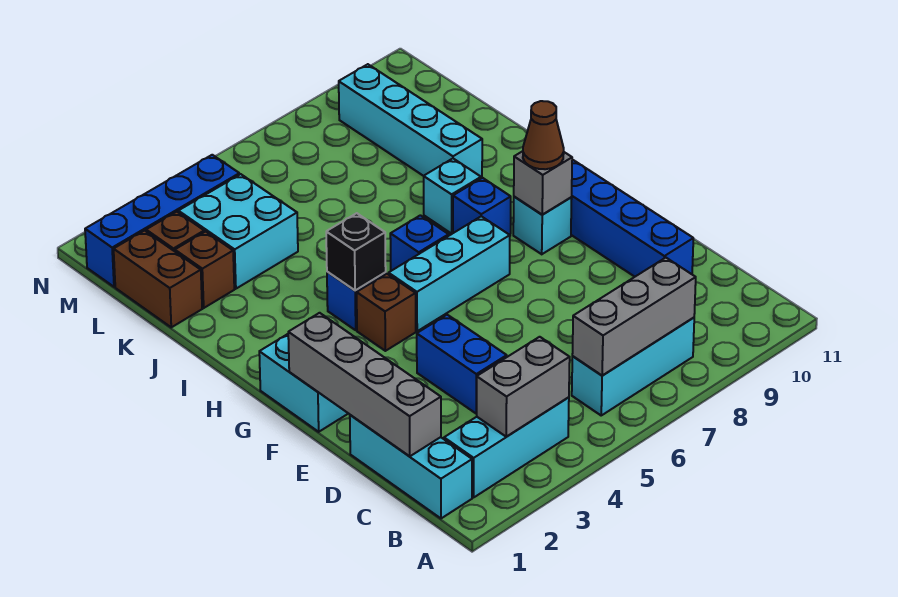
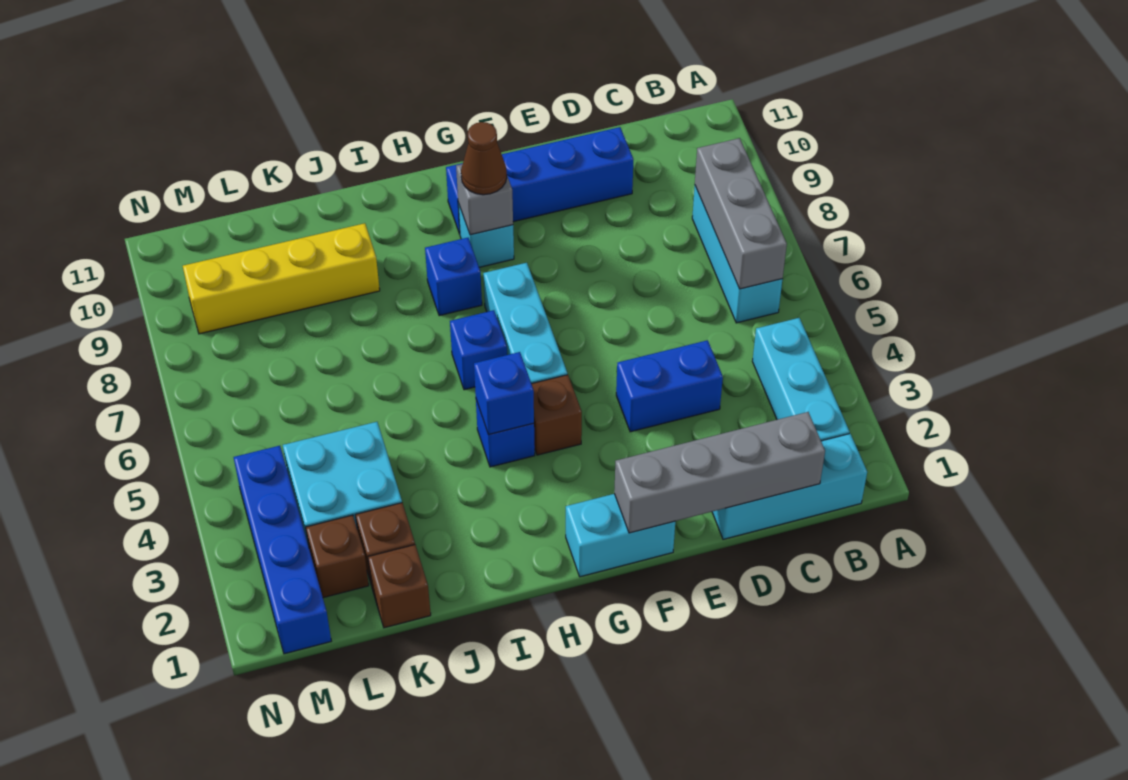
grey 1x2 brick [476,337,570,437] -> none
black 1x1 brick [326,213,386,290] -> blue 1x1 brick [474,352,534,435]
cyan 1x1 brick [424,159,481,234] -> none
cyan 1x4 brick [339,64,482,178] -> yellow 1x4 brick [183,223,380,334]
brown 1x2 brick [114,231,202,327] -> brown 1x1 brick [368,545,431,628]

